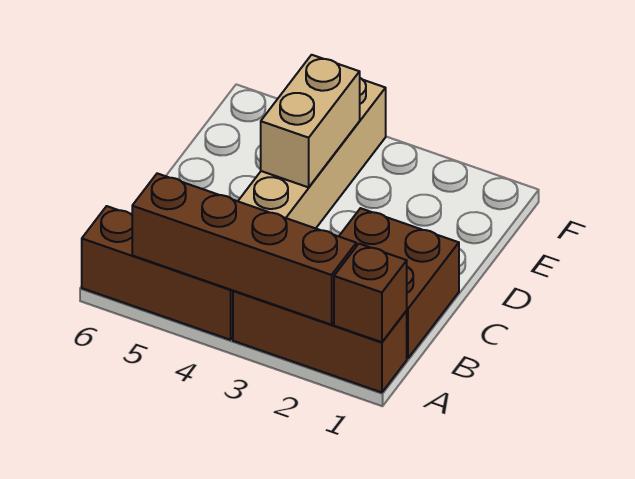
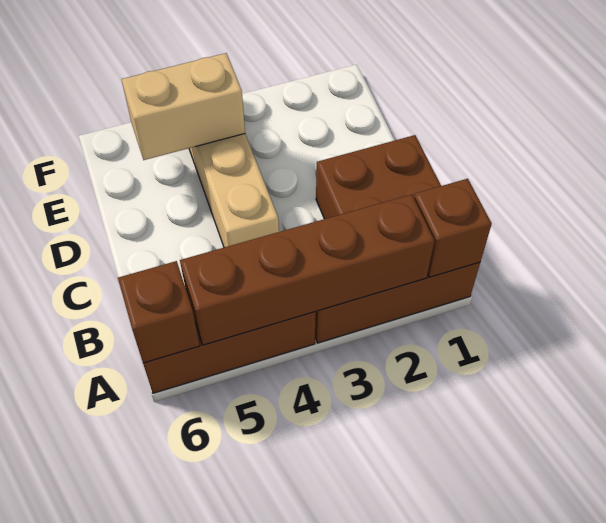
none -> brown 1x1 brick [118,261,200,363]
tan 1x2 brick [261,55,360,187] -> tan 1x2 brick turned to [121,53,245,160]

